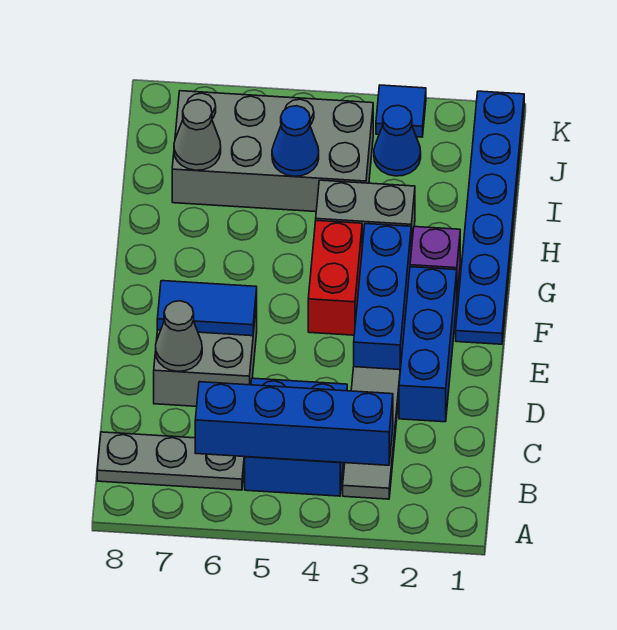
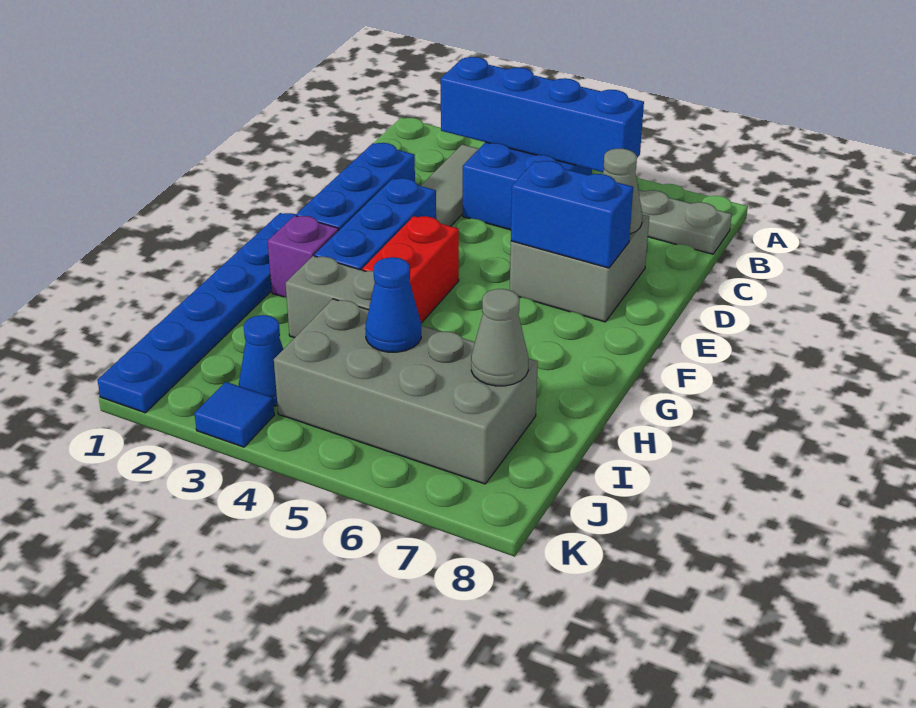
blue 1x2 tile [157,281,257,336] -> blue 1x2 brick [511,161,633,268]

